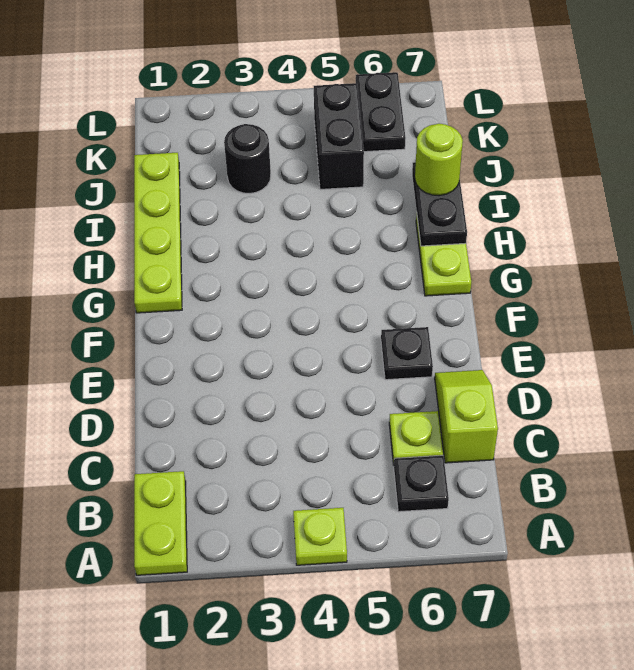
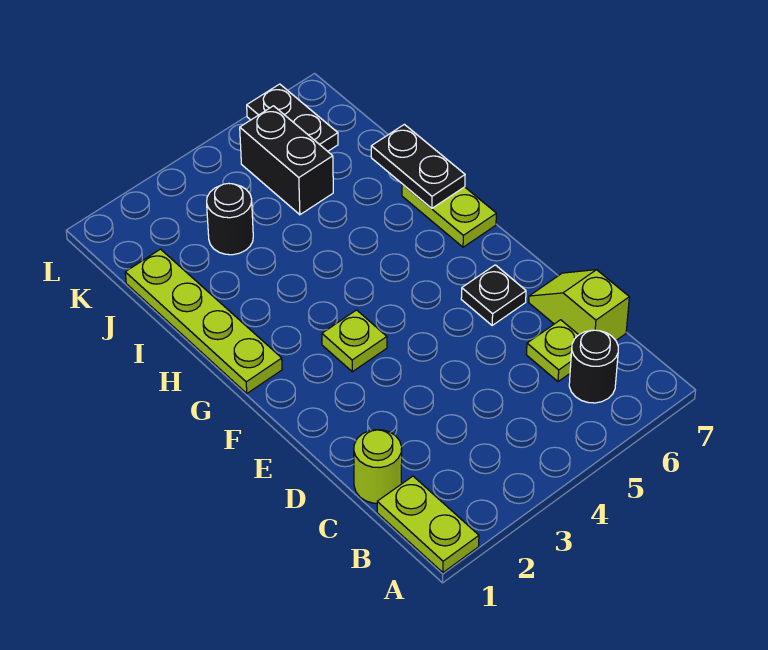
lime 1x1 plate [293,508,347,565] -> lime 1x1 plate moved to [322,310,387,372]
black 1x1 plate [394,455,449,512] -> black 1x1 round brick [569,330,618,403]
lime 1x1 round brick [415,124,463,196] -> lime 1x1 round brick moved to [354,430,402,503]

